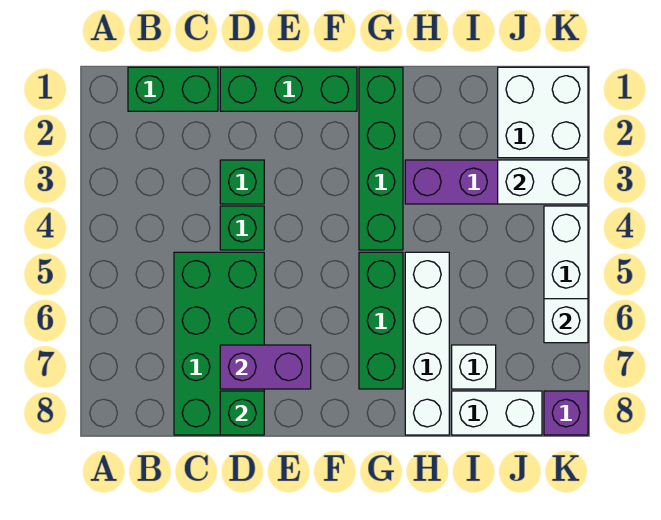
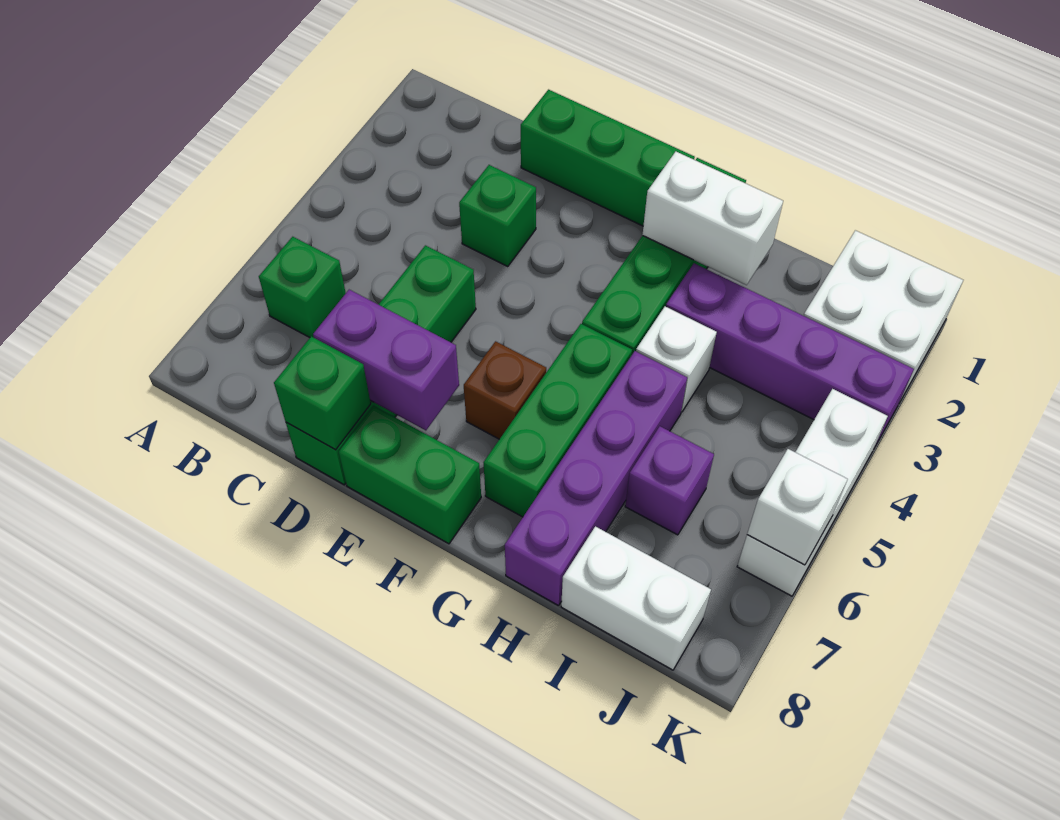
green 1x2 brick [128,67,218,111] -> green 1x2 brick moved to [339,406,481,544]
green 2x4 brick [174,252,264,435] -> green 1x4 brick [286,245,476,485]
green 1x1 brick [220,206,264,250] -> green 1x1 brick moved to [259,237,346,338]
none -> brown 1x1 brick [464,341,546,439]
white 1x4 brick [405,252,449,435] -> purple 1x4 brick [505,351,687,606]
white 1x1 brick [452,345,496,389] -> white 1x1 brick moved to [636,307,717,412]
white 1x2 brick [498,160,588,204] -> white 1x2 brick moved to [642,152,783,285]
purple 1x1 brick [544,391,588,435] -> purple 1x1 brick moved to [625,426,714,535]

